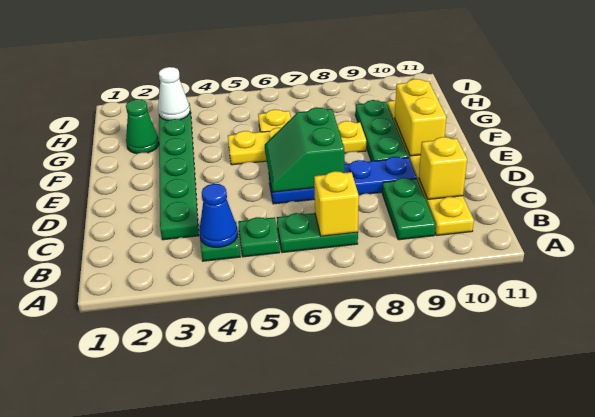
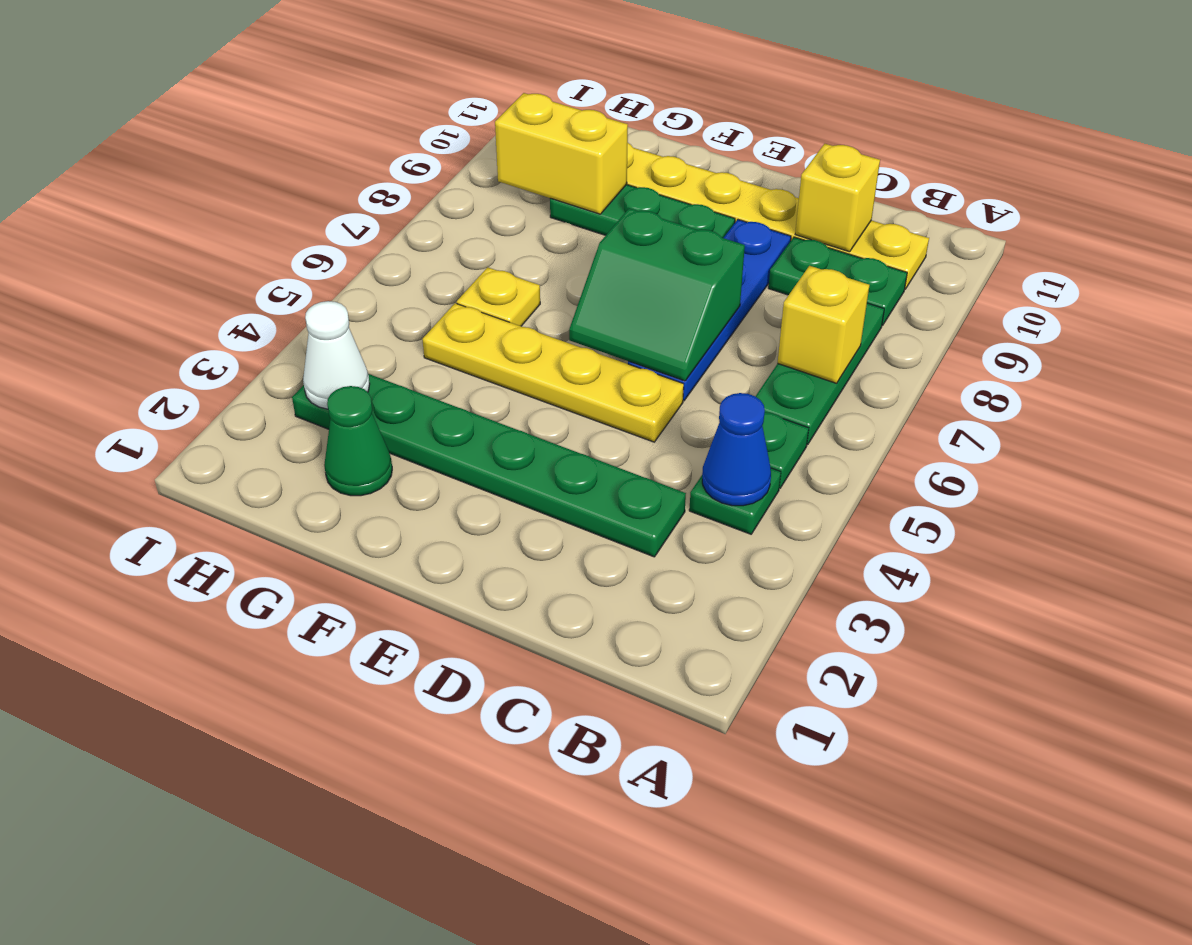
green 1x2 plate [277,213,358,253] -> green 1x3 plate [755,303,884,445]
yellow 1x2 brick [395,79,446,156] -> yellow 1x2 brick moved to [495,93,628,214]
yellow 1x4 plate [228,121,366,165] -> yellow 1x4 plate turned to [422,303,684,442]

